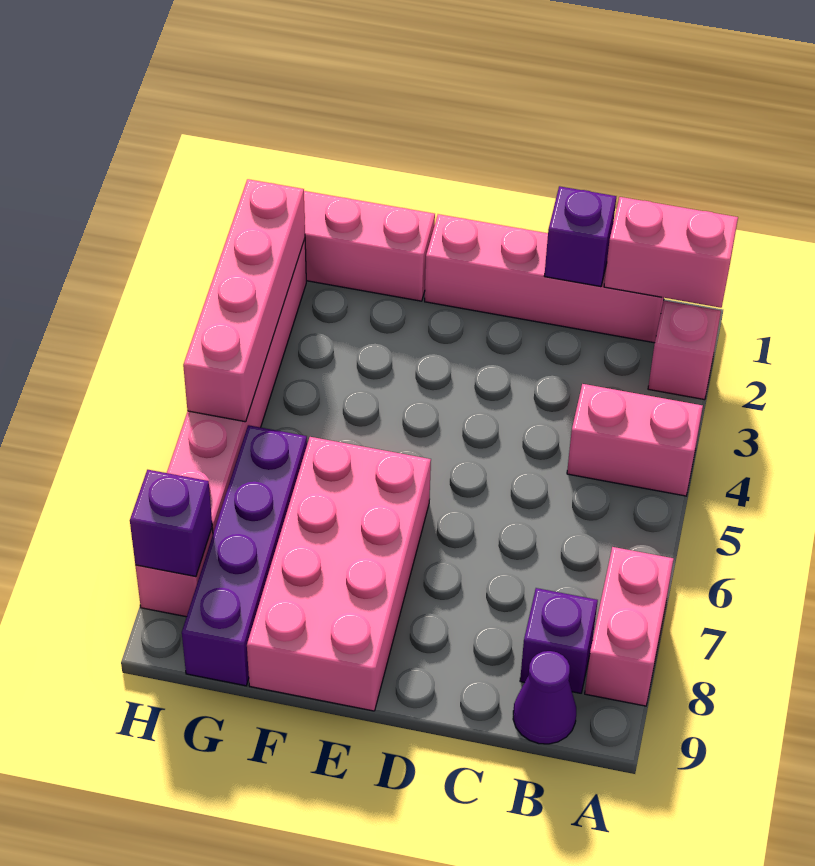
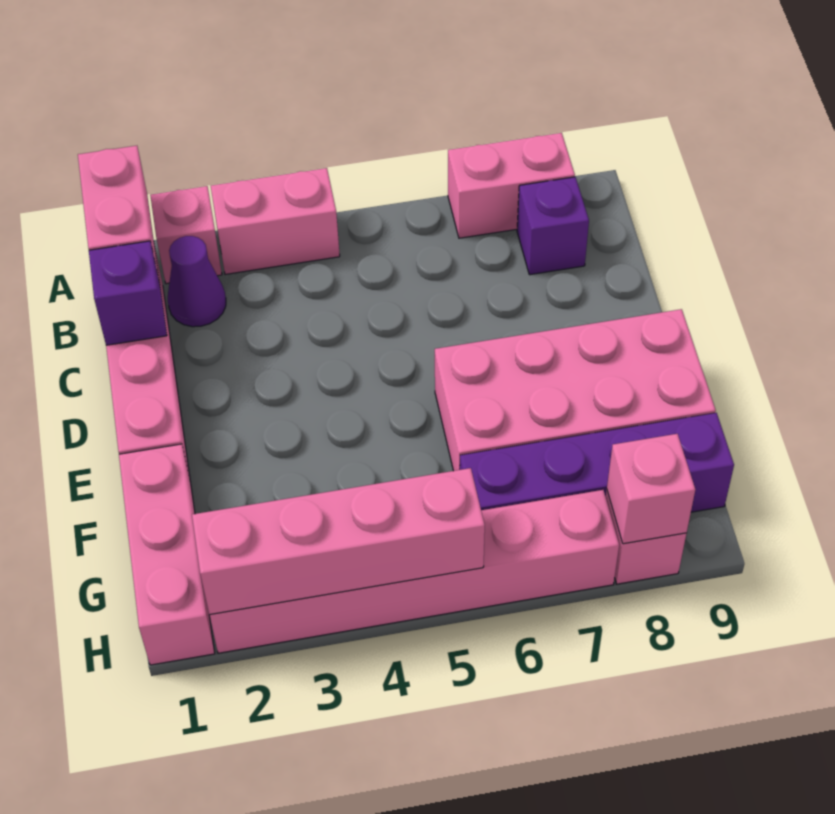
pink 1x2 brick [567,384,703,496] -> pink 1x2 brick turned to [211,168,340,274]
purple 1x1 cone [513,651,576,744] -> purple 1x1 cone moved to [168,236,226,327]
purple 1x1 brick [130,470,212,577] -> pink 1x1 brick [607,434,695,544]

